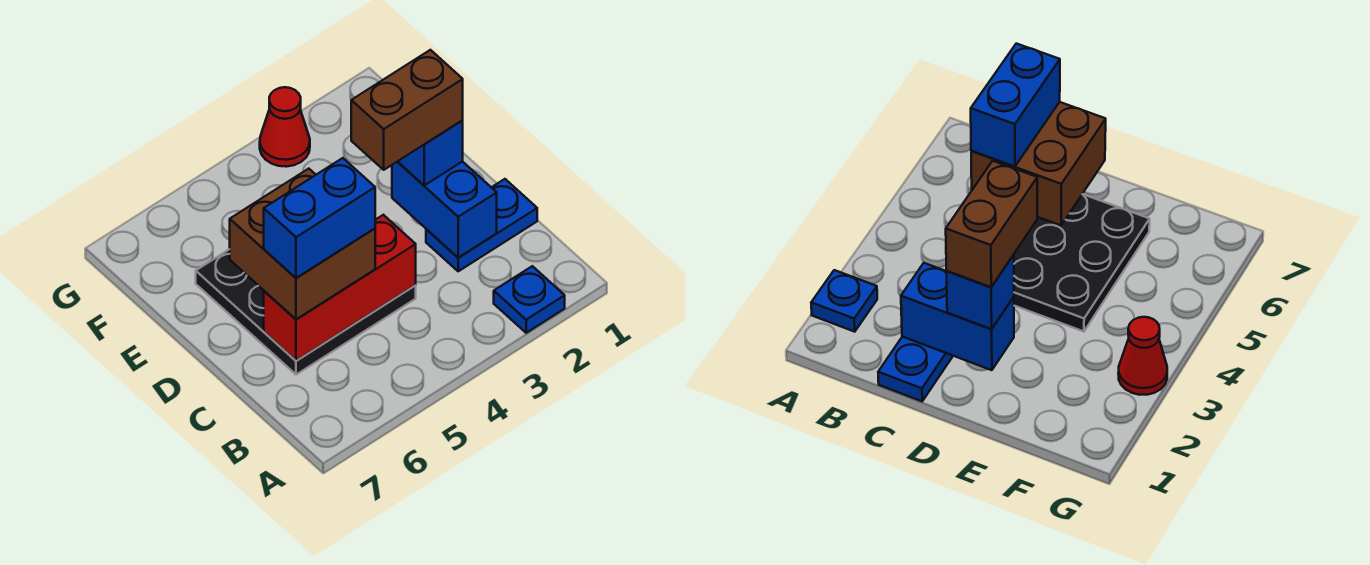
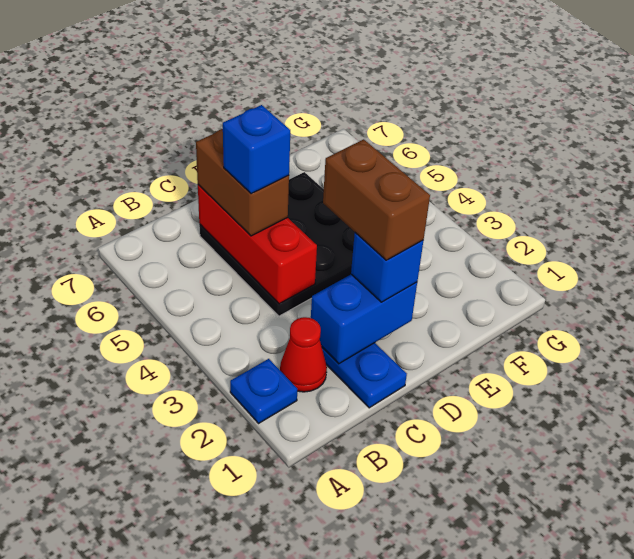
brown 2x2 brick [230,169,375,320] -> brown 1x2 brick [196,129,289,236]
blue 1x2 brick [264,158,375,278] -> blue 1x1 brick [223,105,290,194]
red 1x1 cone [260,87,310,167] -> red 1x1 cone moved to [280,317,327,392]

